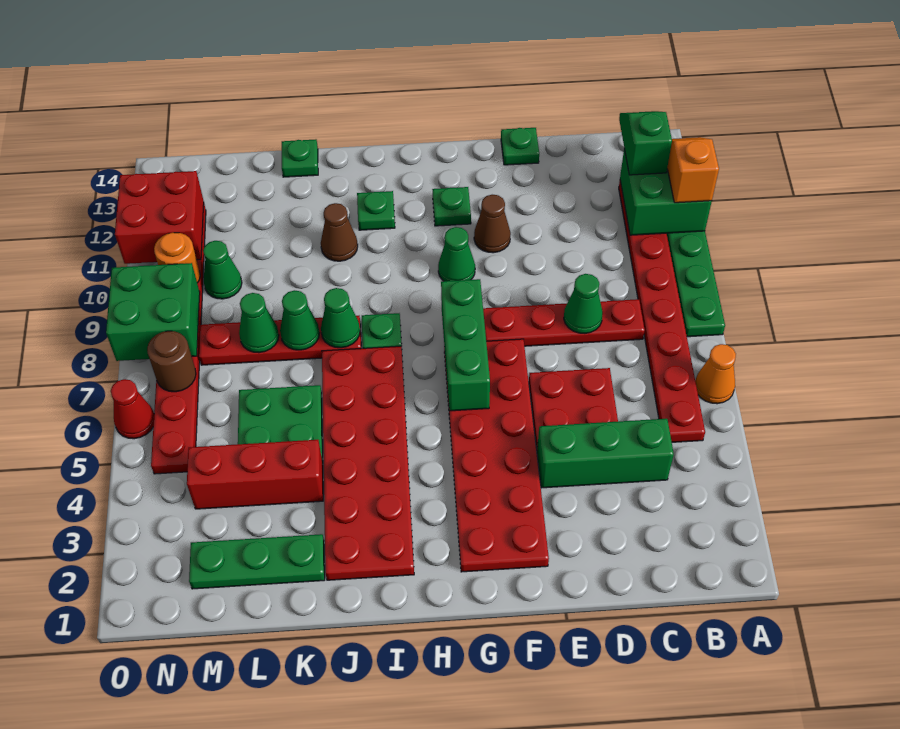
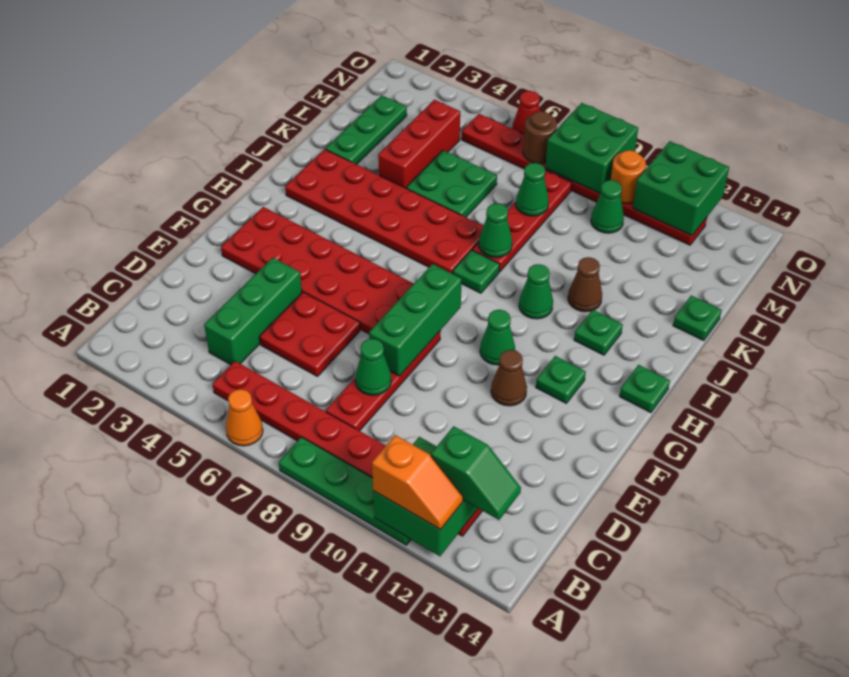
green 1x1 plate [501,128,539,165] -> green 1x1 plate moved to [620,365,670,413]
green 1x3 brick [441,279,490,411] -> green 1x3 brick turned to [369,264,462,376]
green 1x1 cone [280,290,319,350] -> green 1x1 cone moved to [519,264,553,319]
red 2x2 brick [115,171,204,264] -> green 2x2 brick [633,141,729,236]

